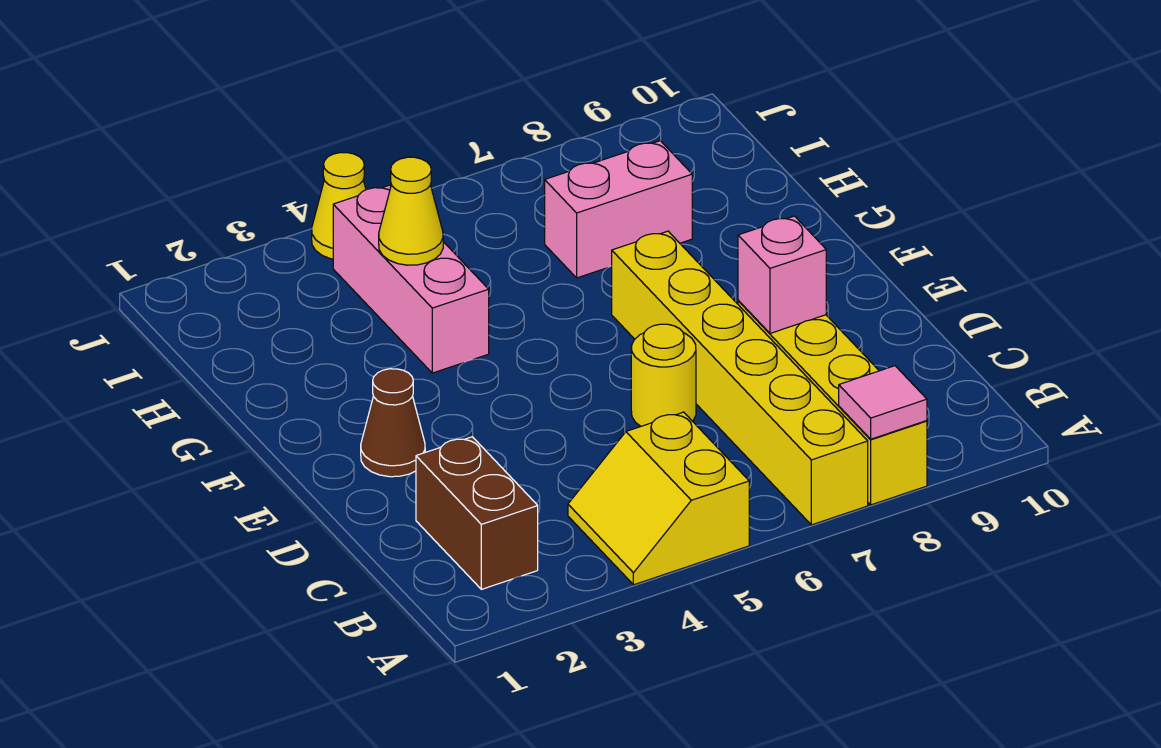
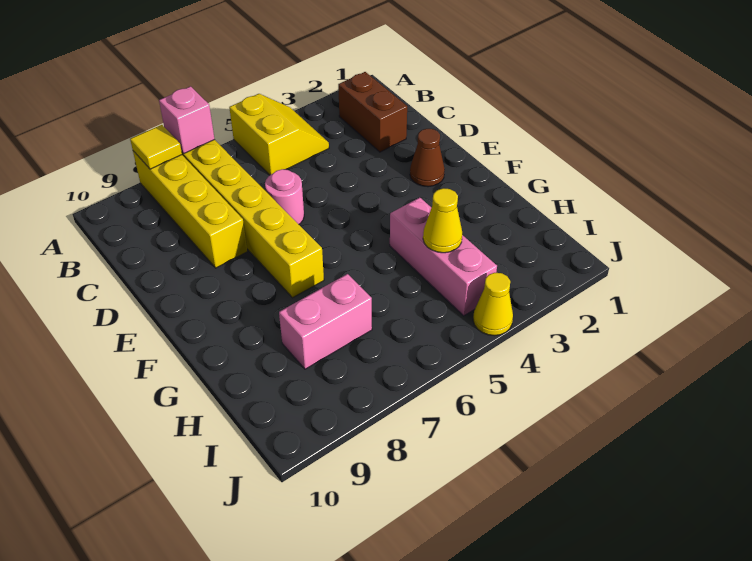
pink 1x1 tile [839,366,927,439] -> yellow 1x1 tile [130,125,182,169]
yellow 1x1 round brick [631,324,696,426] -> pink 1x1 round brick [265,169,304,224]
pink 1x1 brick [738,216,826,333] -> pink 1x1 brick moved to [159,86,215,154]

